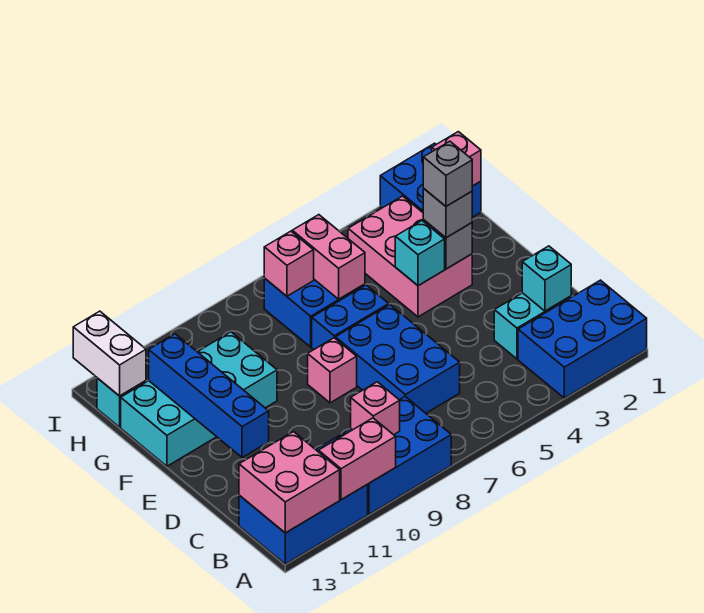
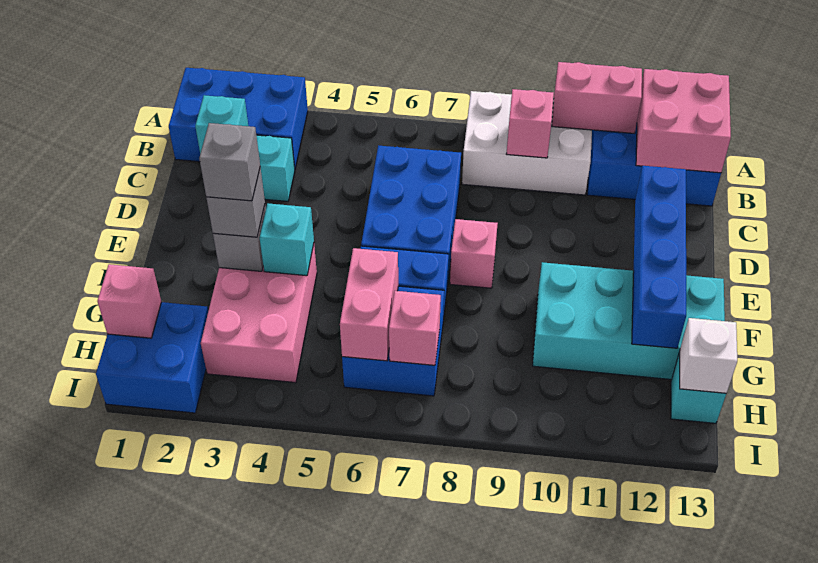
blue 2x3 brick [323,397,451,514] -> white 2x3 brick [462,91,592,195]
white 1x2 brick [73,311,146,396] -> white 1x1 brick [680,318,737,393]

